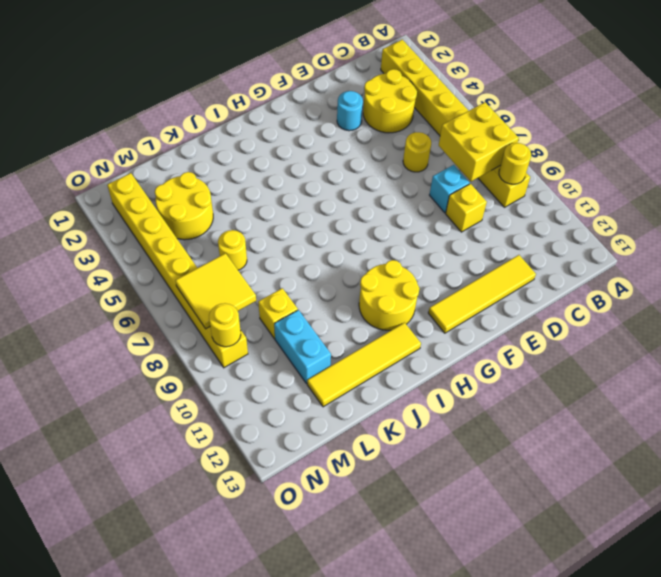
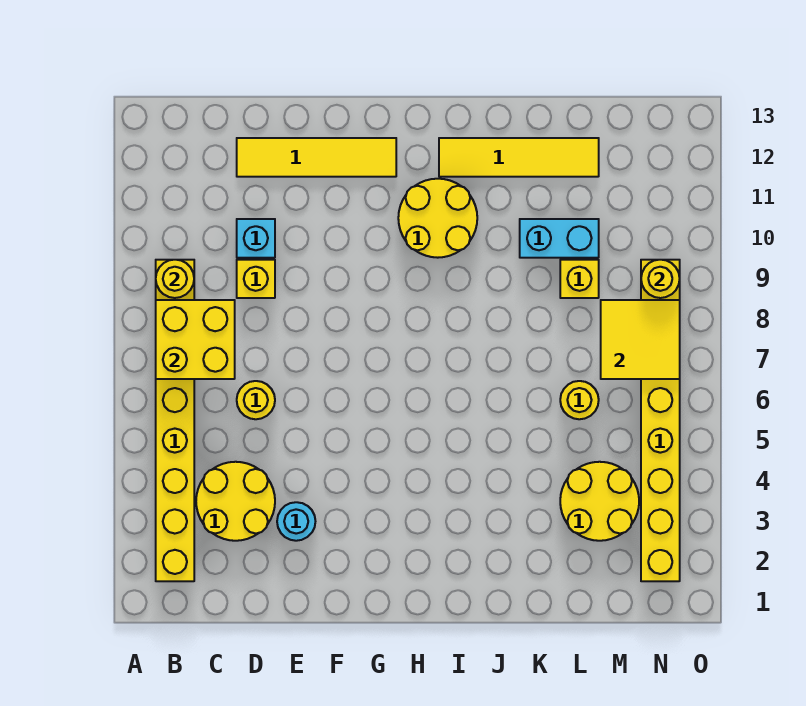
cyan 1x1 brick [430,165,470,213] -> cyan 1x1 brick moved to [237,219,275,258]
cyan 1x2 brick [274,310,331,384] -> cyan 1x2 brick turned to [520,219,599,258]

